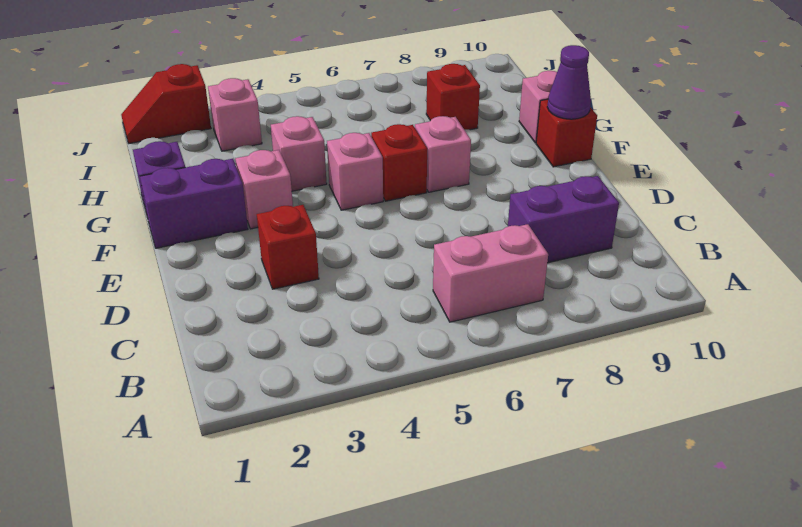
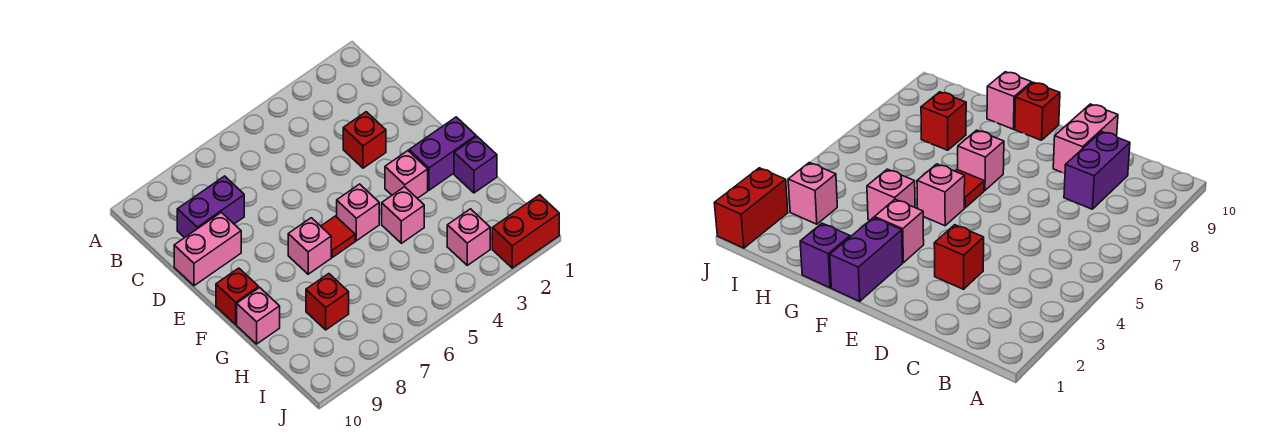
pink 1x2 brick [433,224,548,322] -> pink 1x2 brick moved to [174,212,241,286]
red 1x1 brick [371,124,427,201] -> red 1x1 tile [321,216,355,257]
purple 1x1 cone [547,45,591,119] -> none
red 1x2 slope [121,64,211,143] -> red 1x2 brick [492,195,559,268]

